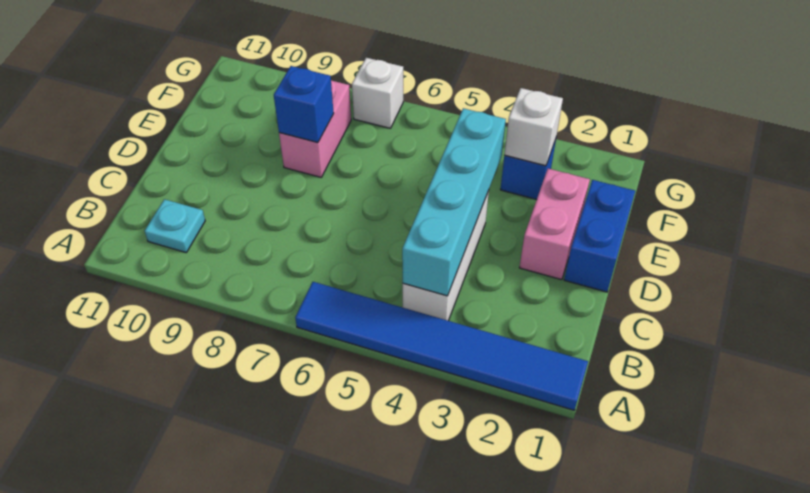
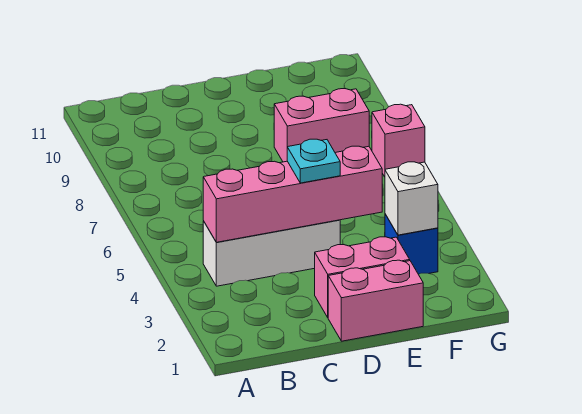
blue 1x6 tile [295,282,588,410] -> none
cyan 1x4 brick [402,108,506,296] -> pink 1x4 brick [203,146,382,242]
cyan 1x1 plate [145,199,205,252] -> cyan 1x1 plate moved to [287,139,340,183]
blue 1x2 brick [564,180,635,292] -> pink 1x2 brick [328,260,423,341]
blue 1x1 brick [274,66,334,143] -> none
white 1x1 brick [352,58,403,128] -> pink 1x1 brick [372,104,425,177]

